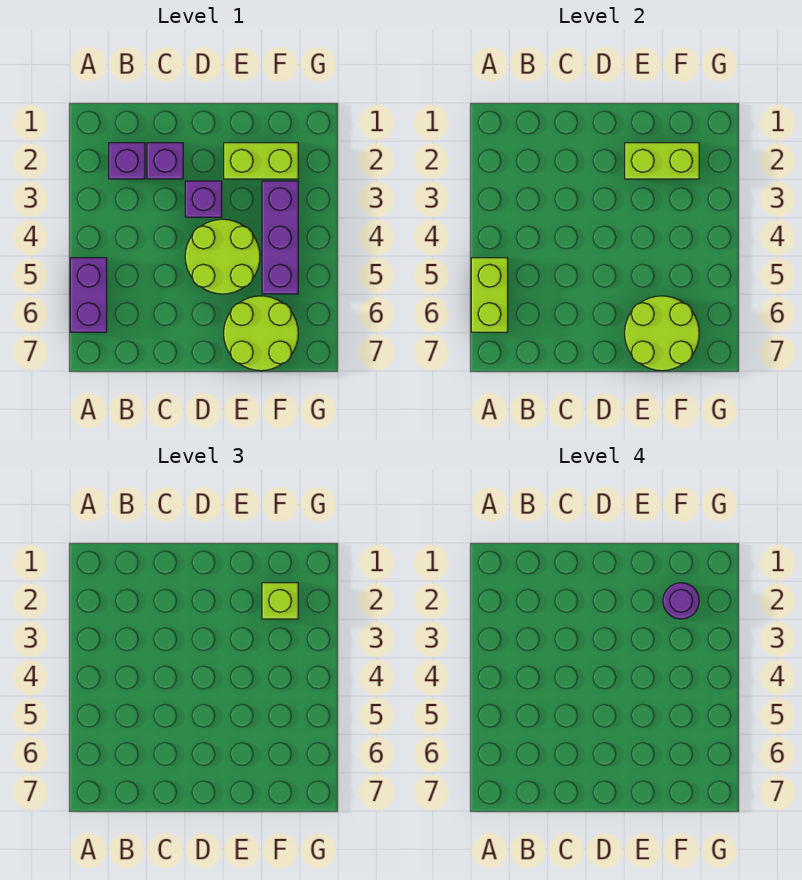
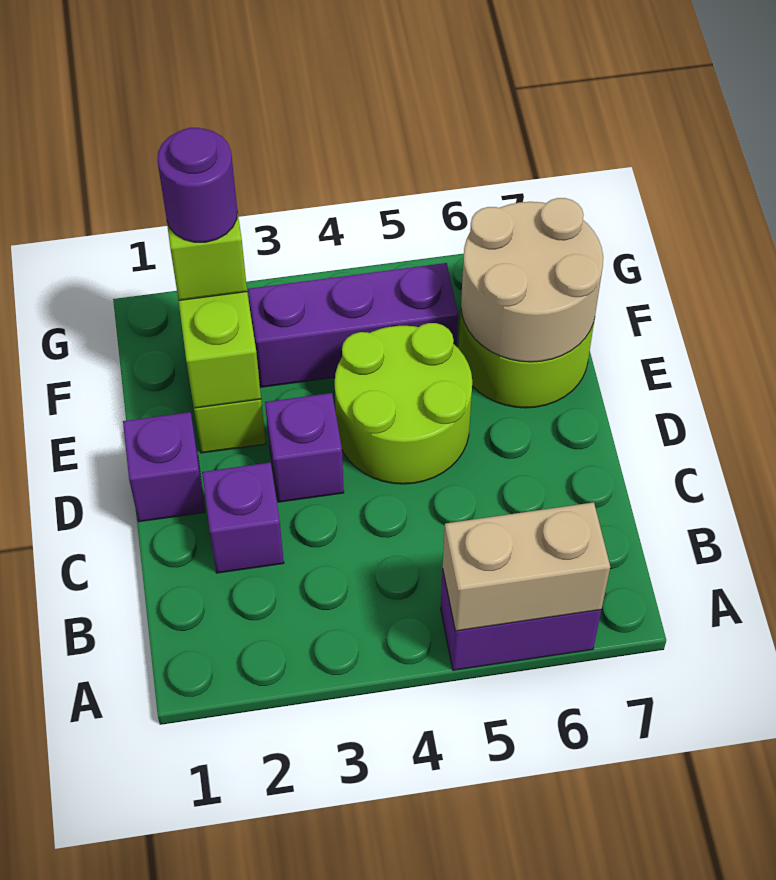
lime 1x2 brick [471,258,508,332] -> tan 1x2 brick [443,502,610,631]
purple 1x1 brick [109,143,145,179] -> purple 1x1 brick moved to [123,412,205,522]
lime 2x2 round brick [625,296,699,371] -> tan 2x2 round brick [461,198,603,362]

